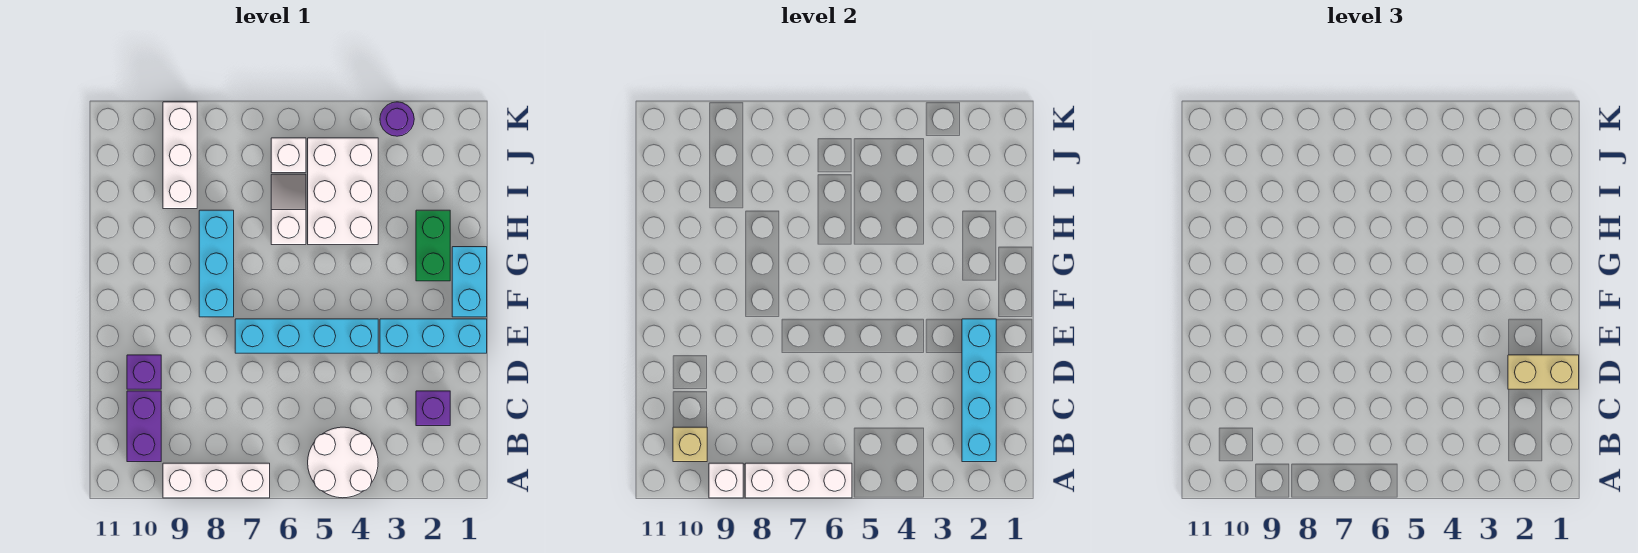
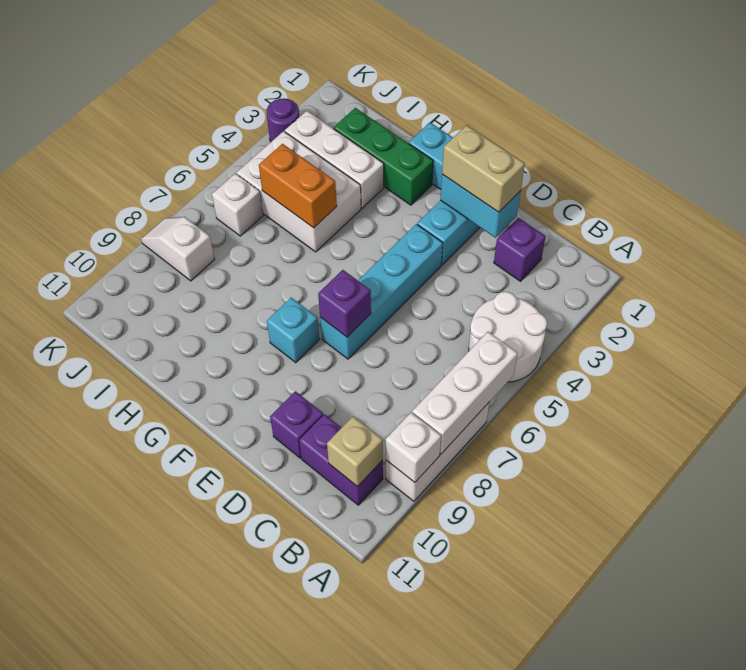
cyan 1x4 brick [962,319,996,462] -> cyan 1x2 brick [440,174,521,238]
tan 1x2 brick [1508,355,1579,389] -> tan 1x2 brick turned to [442,125,525,212]
none -> purple 1x1 brick [318,270,371,337]
cyan 1x3 brick [199,210,234,317] -> cyan 1x1 brick [267,298,320,363]
green 1x2 brick [416,210,450,281] -> green 1x3 brick [334,108,433,205]
none -> orange 1x2 brick [259,144,337,228]
white 1x2 slope [271,174,306,245] -> white 1x2 slope moved to [141,217,215,281]
white 1x3 brick [163,102,197,209] -> white 1x3 brick moved to [285,111,384,208]

